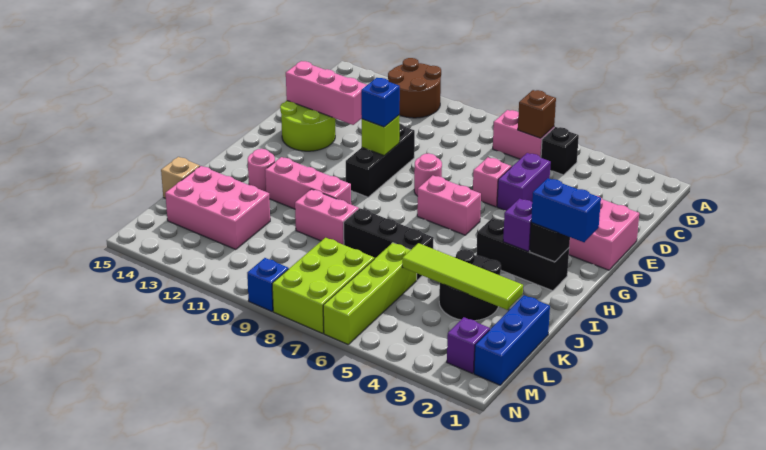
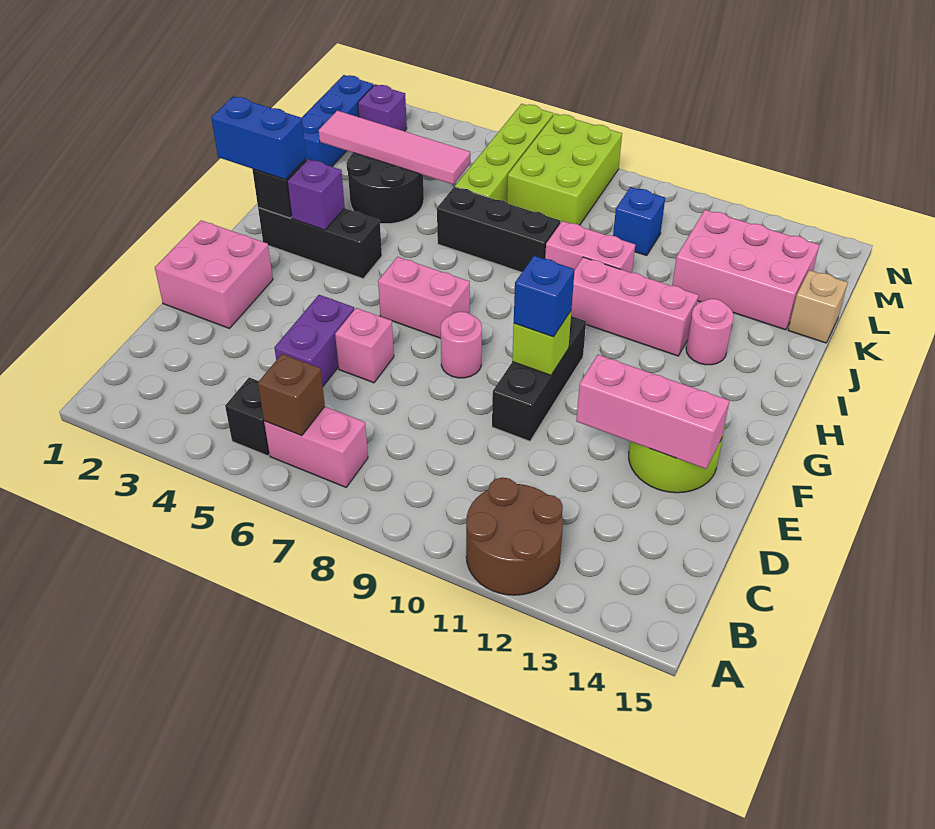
lime 1x4 tile [402,243,523,310] -> pink 1x4 tile [319,111,470,184]
blue 1x1 brick [247,258,289,311] -> blue 1x1 brick moved to [613,187,665,256]

